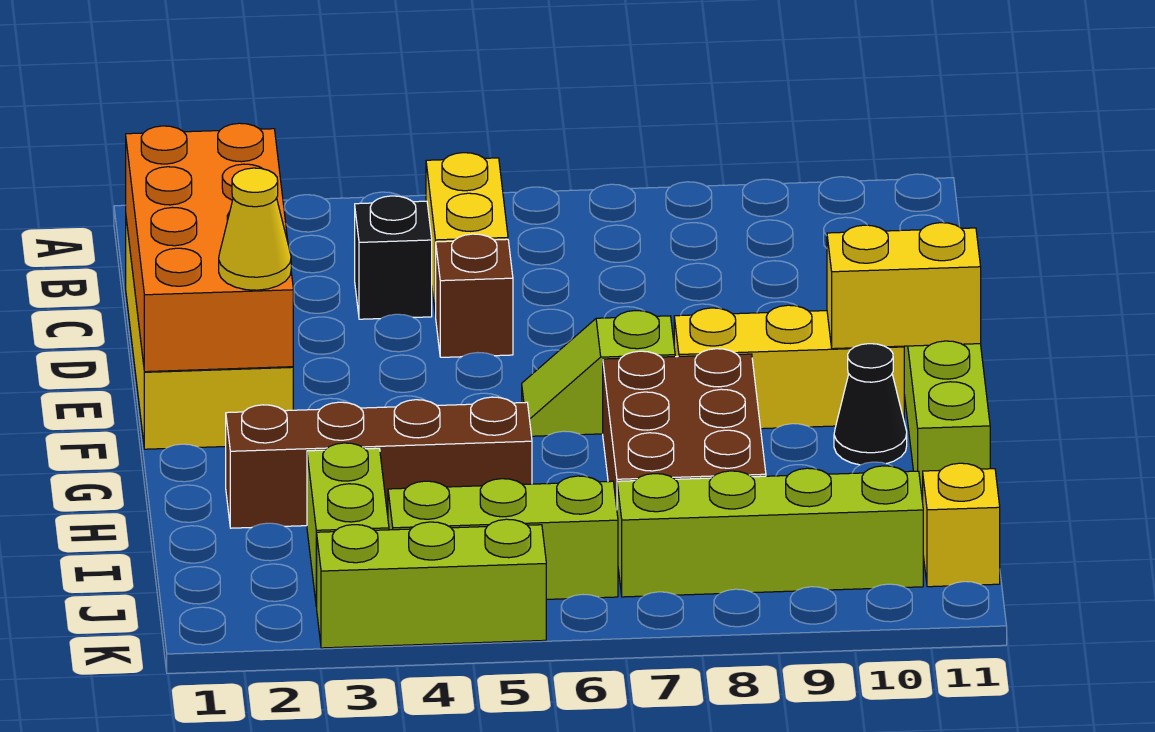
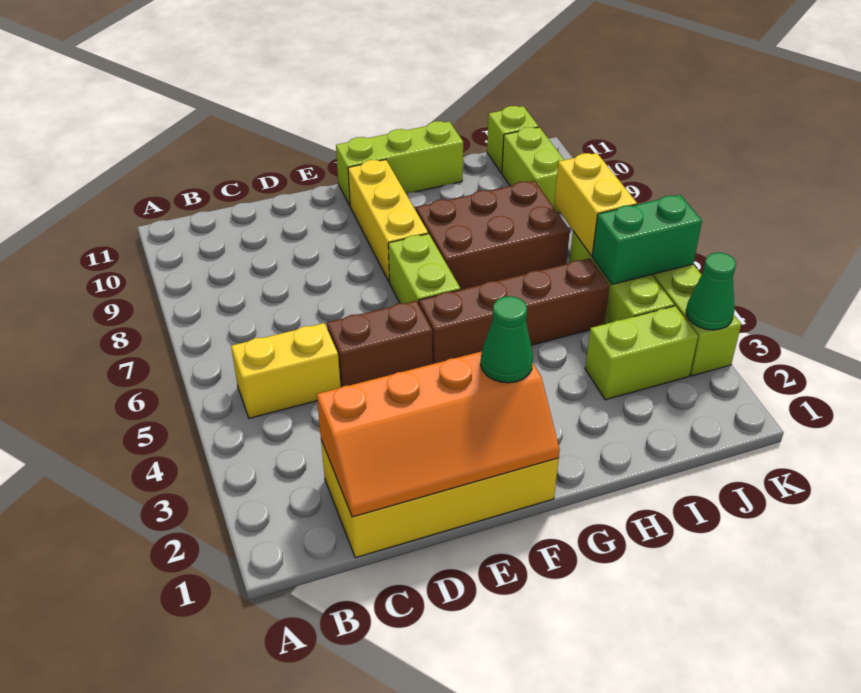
orange 2x4 brick [126,123,293,372] -> orange 2x4 slope [317,351,560,517]
black 1x1 brick [355,196,432,319] -> none
brown 1x1 brick [436,234,513,357] -> brown 1x2 brick [327,301,432,387]
yellow 1x1 cone [219,168,291,290] -> green 1x1 cone [481,296,533,383]
lime 1x2 slope [522,311,675,436] -> lime 1x2 brick [388,234,460,304]
yellow 1x2 brick [827,223,981,349] -> yellow 1x2 brick moved to [554,153,637,256]
black 1x1 cone [834,344,907,465] -> none
brown 1x4 brick [226,397,532,528] -> brown 1x4 brick turned to [419,258,610,364]
none -> green 1x2 brick [592,195,702,284]
lime 1x4 brick [617,466,923,597] -> lime 1x2 brick [502,127,564,214]
yellow 1x1 brick [923,463,1000,587] -> lime 1x1 brick [487,106,539,173]
none -> green 1x1 cone [686,253,736,330]

